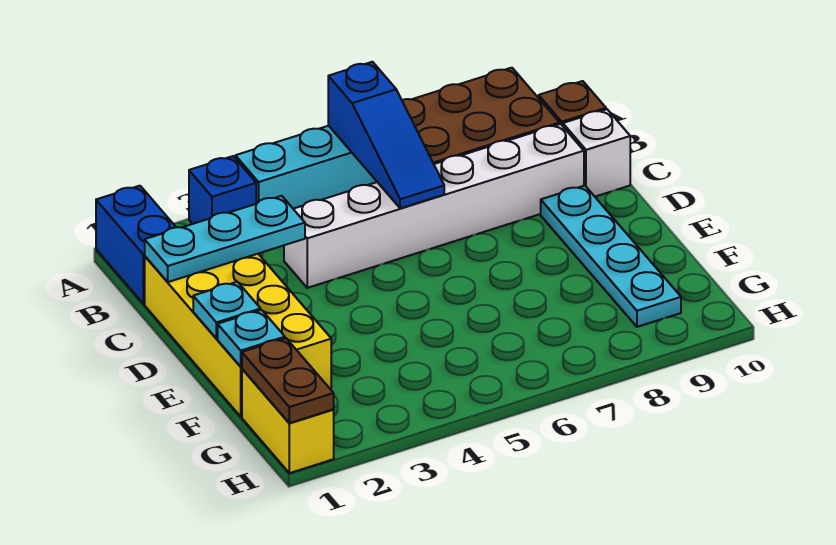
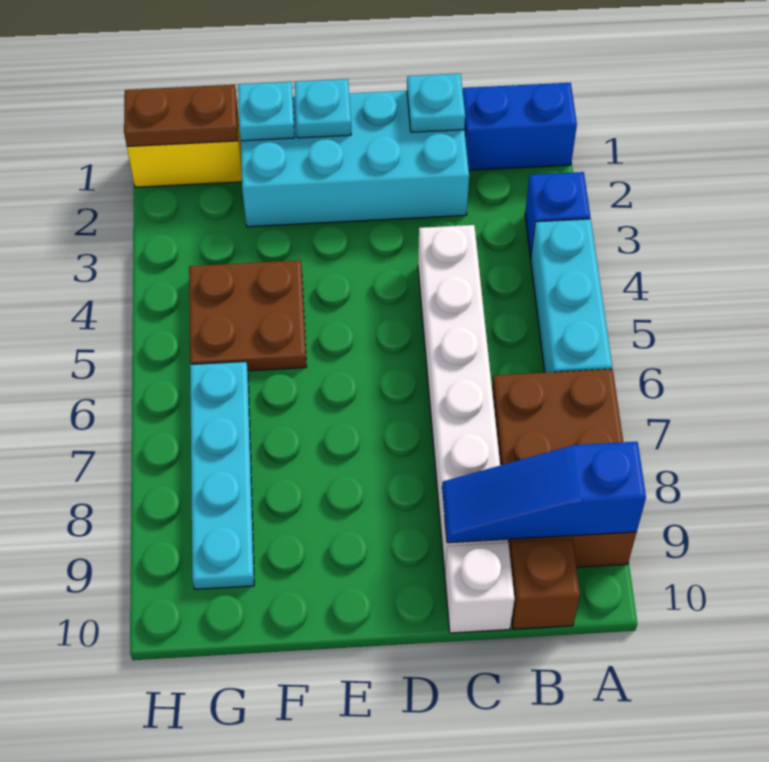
blue 1x3 slope [328,62,444,208] -> blue 1x3 slope moved to [442,442,646,543]
yellow 2x4 brick [145,254,331,417] -> cyan 2x4 brick [241,91,469,227]
cyan 1x3 plate [145,196,305,282] -> cyan 1x1 plate [407,74,465,132]
cyan 1x4 plate [541,186,681,327] -> cyan 1x4 plate turned to [190,362,254,589]
none -> brown 2x2 plate [189,260,307,371]

